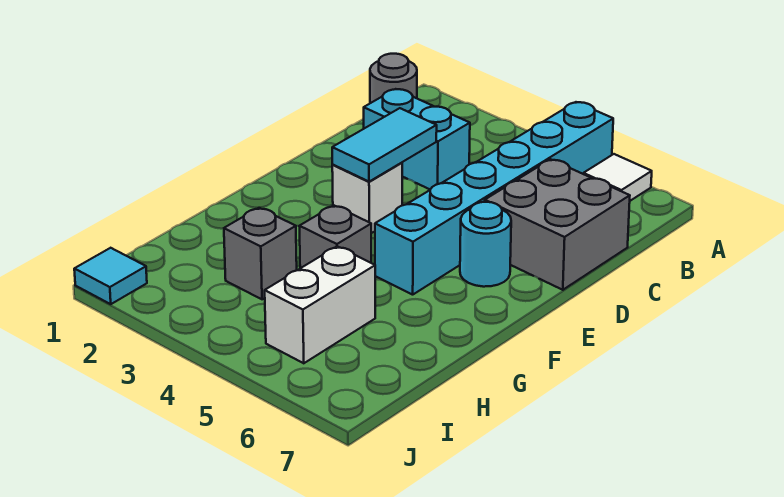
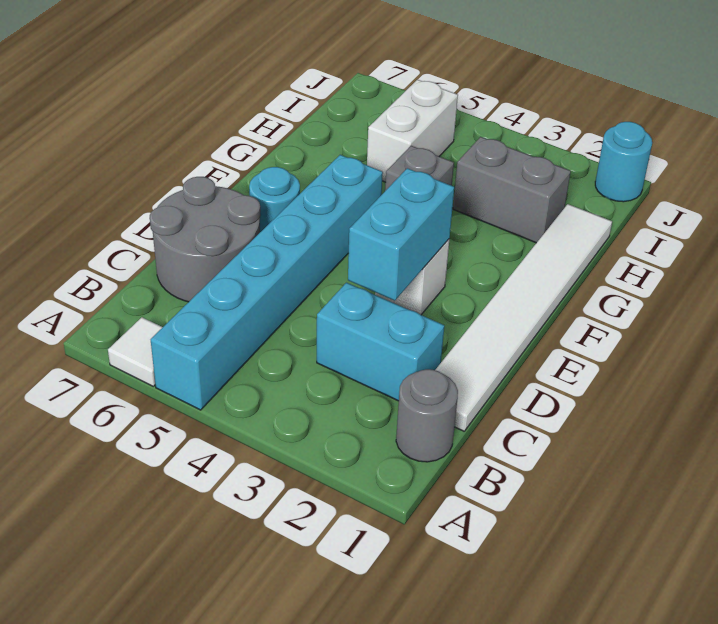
none -> white 1x6 tile [436,204,612,431]
grey 2x2 brick [485,159,630,290] -> grey 2x2 round brick [150,177,261,302]
cyan 1x2 tile [332,108,437,182] -> cyan 1x2 brick [348,168,454,301]
grey 1x1 brick [224,208,297,299] -> grey 1x2 brick [453,137,571,243]
cyan 1x1 tile [74,248,147,304] -> cyan 1x1 round brick [595,122,652,202]

